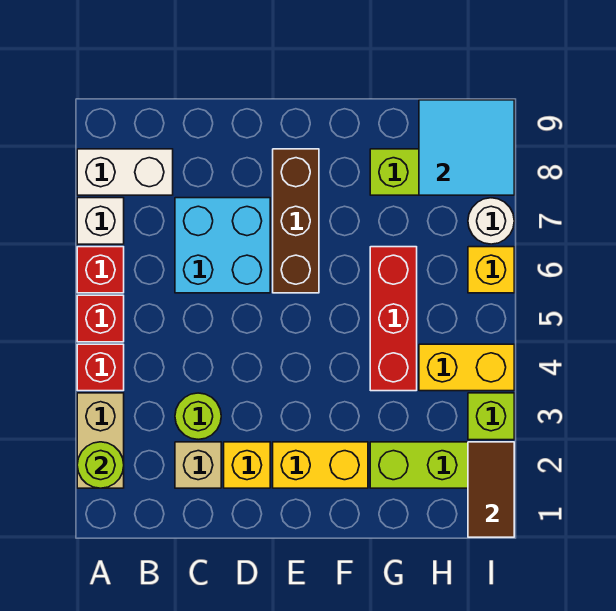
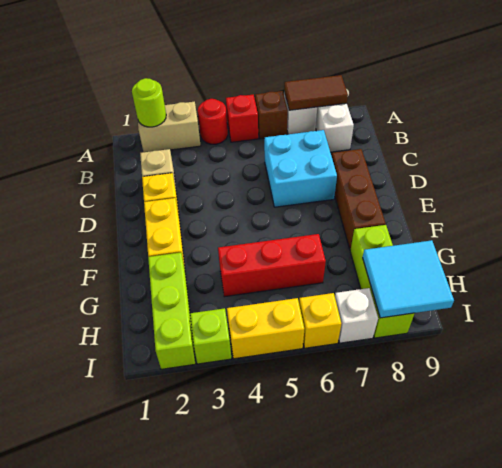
red 1x1 brick [77,344,124,391] -> red 1x1 round brick [198,99,228,144]
red 1x1 brick [77,247,124,293] -> brown 1x1 brick [255,91,288,139]
lime 1x1 round brick [175,393,221,439] -> none
brown 1x3 brick [273,149,319,293] -> brown 1x3 brick turned to [332,149,386,250]
yellow 1x2 brick [419,344,514,391] -> yellow 1x2 brick turned to [227,298,304,359]
brown 1x2 tile [468,442,514,537] -> brown 1x2 tile moved to [284,75,348,110]
white 1x1 round brick [468,198,514,244] -> white 1x1 brick [335,288,378,343]

